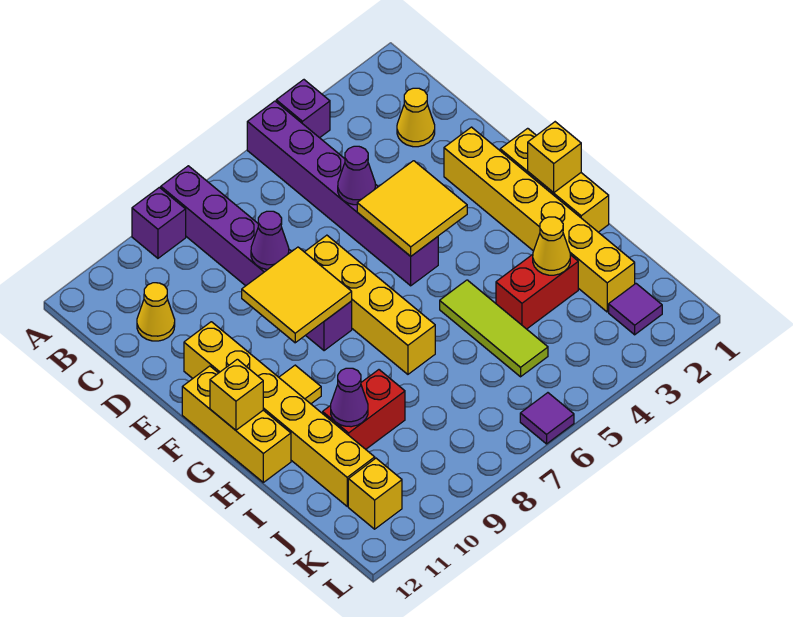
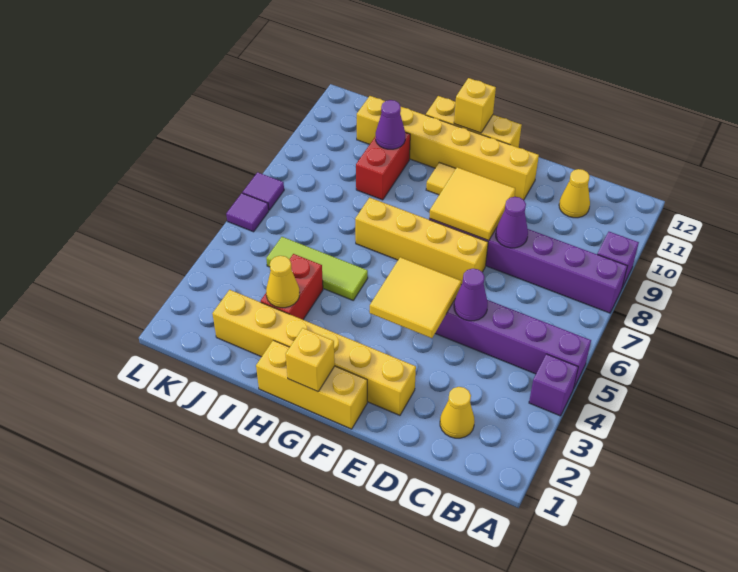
purple 1x1 tile [609,284,662,335] -> purple 1x1 tile moved to [243,172,284,210]
yellow 1x1 brick [348,458,402,529] -> none

